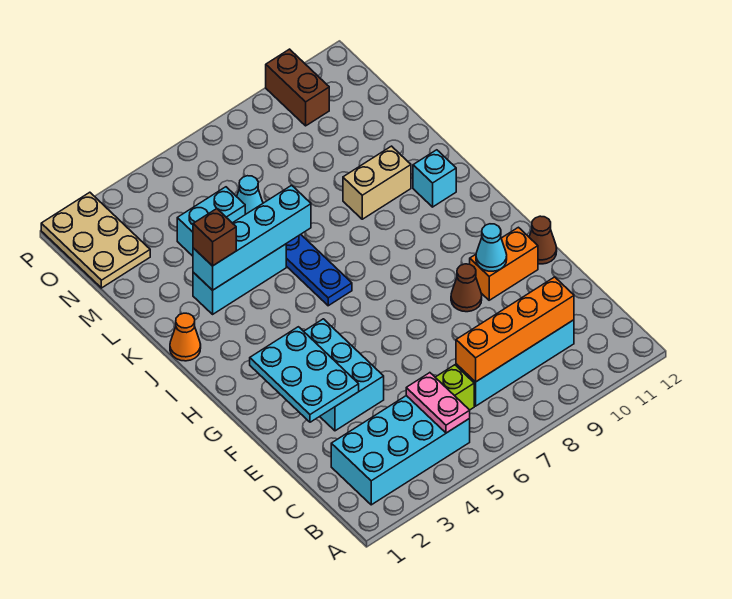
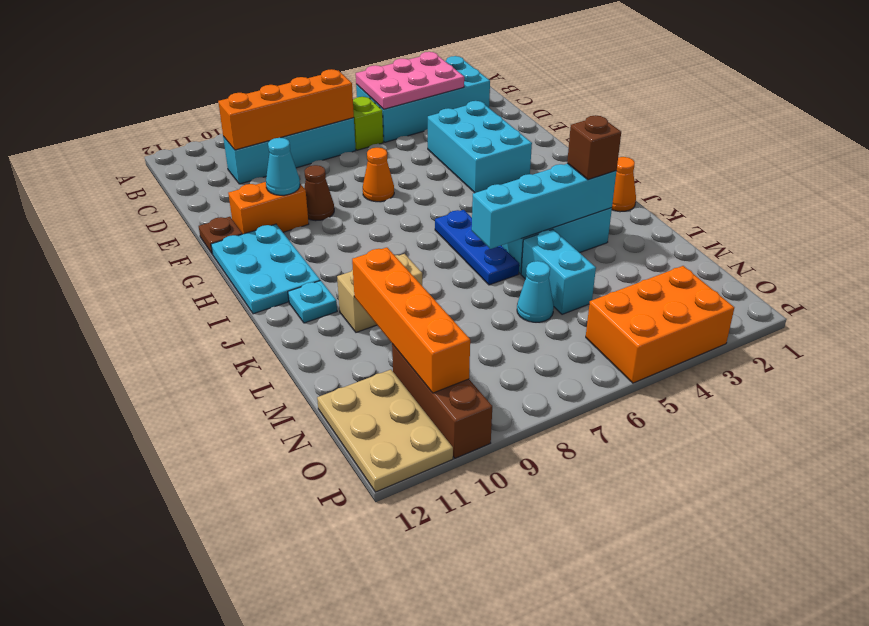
pink 1x2 plate [406,373,470,433] -> pink 2x3 plate [356,52,464,109]
cyan 2x3 plate [250,327,359,422] -> cyan 2x3 plate moved to [211,224,320,314]
none -> orange 1x1 cone [363,148,394,202]
brown 1x1 cone [529,216,557,264] -> brown 1x1 plate [199,217,243,254]
cyan 1x1 brick [413,150,456,207] -> cyan 1x1 plate [288,281,337,323]
none -> orange 1x4 brick [352,247,470,393]
cyan 1x2 brick [177,187,245,256] -> cyan 1x2 brick turned to [521,229,596,314]
tan 2x3 plate [41,192,150,288] -> tan 2x3 plate moved to [317,370,453,492]
none -> orange 2x3 brick [586,266,734,383]
brown 1x2 brick [266,49,329,126] -> brown 1x3 brick [392,344,492,458]

